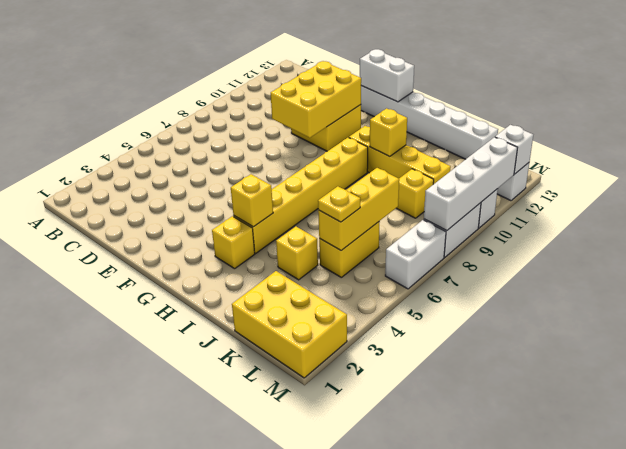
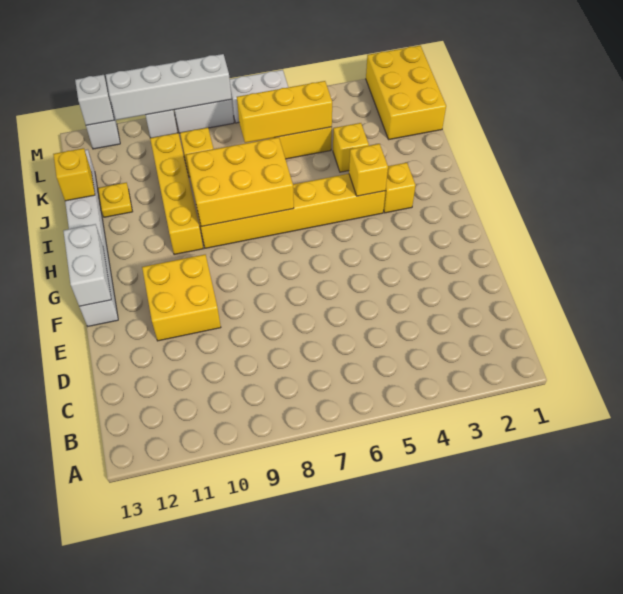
yellow 2x3 brick [271,61,361,138] -> yellow 2x3 brick moved to [186,137,294,227]
yellow 1x1 brick [370,108,407,157] -> yellow 1x1 brick moved to [53,148,95,201]
yellow 1x1 plate [318,186,360,222] -> yellow 1x1 plate moved to [98,183,132,217]

